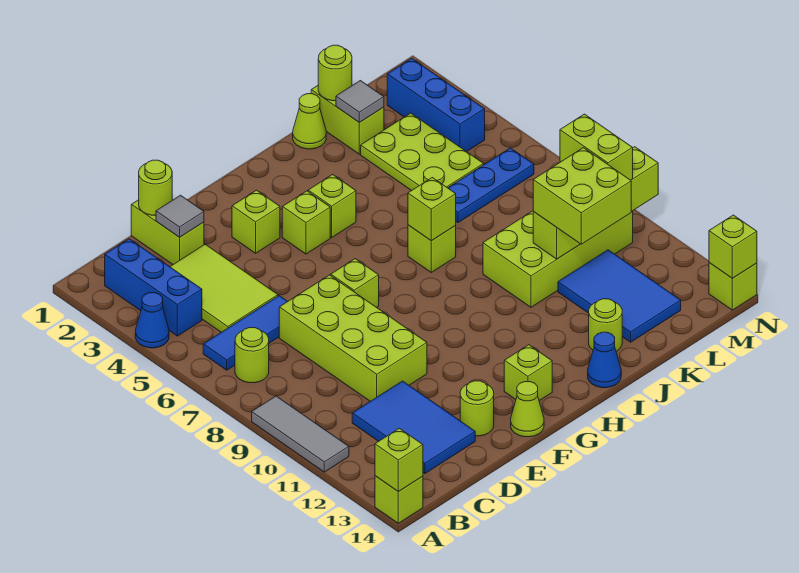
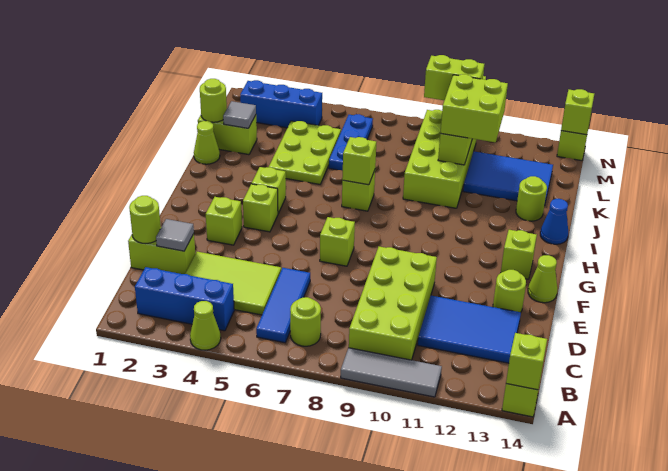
blue 1x1 cone [135,293,169,348] -> lime 1x1 cone [190,301,221,350]
lime 2x4 brick [279,275,427,401] -> lime 2x4 brick turned to [349,247,437,360]
lime 2x3 plate [361,113,484,191] -> lime 2x3 plate turned to [269,121,341,184]

